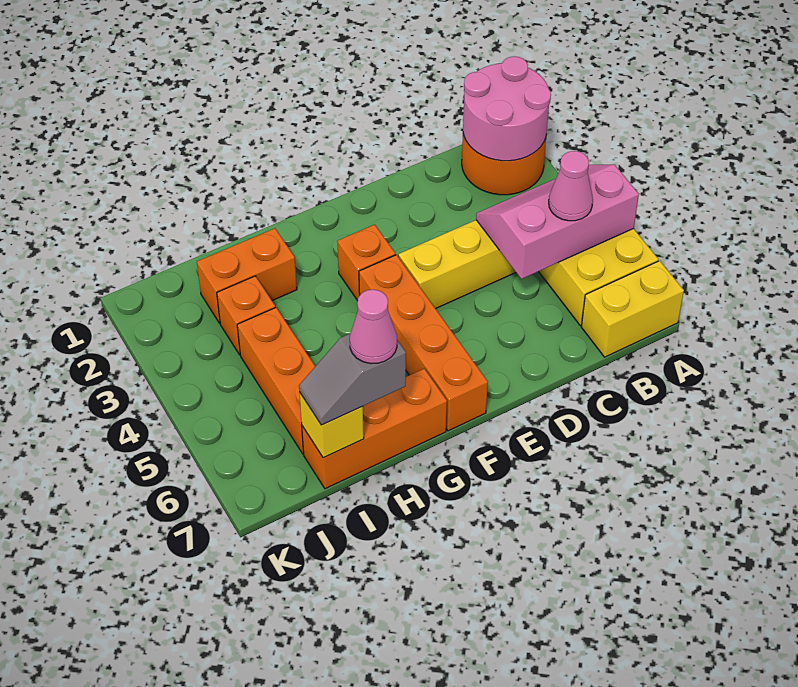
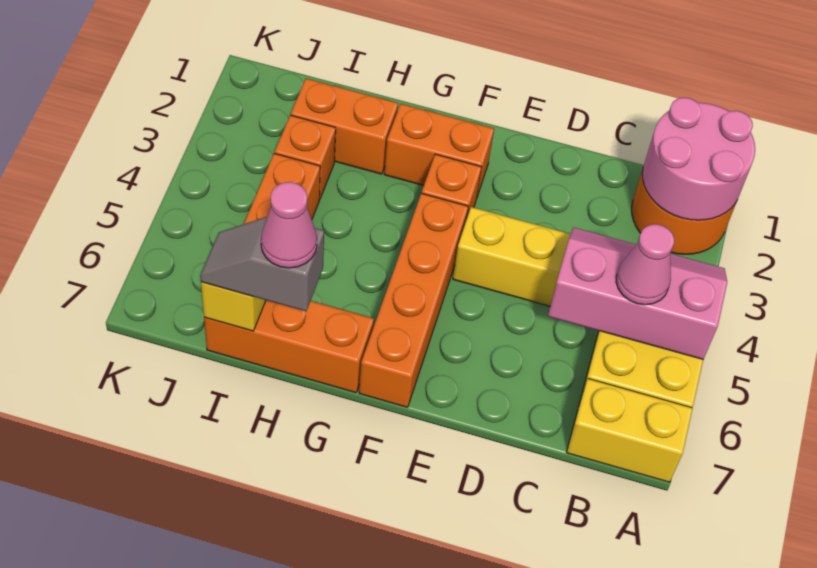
none -> orange 1x2 brick [384,104,494,199]

